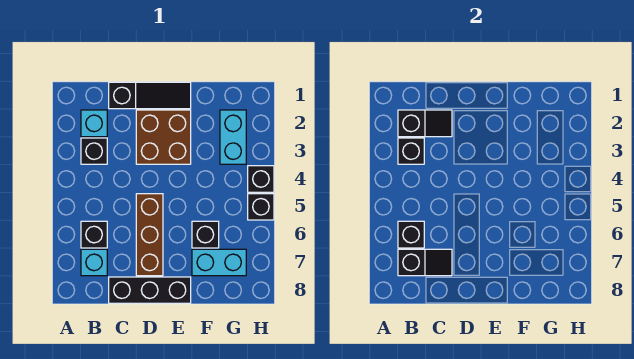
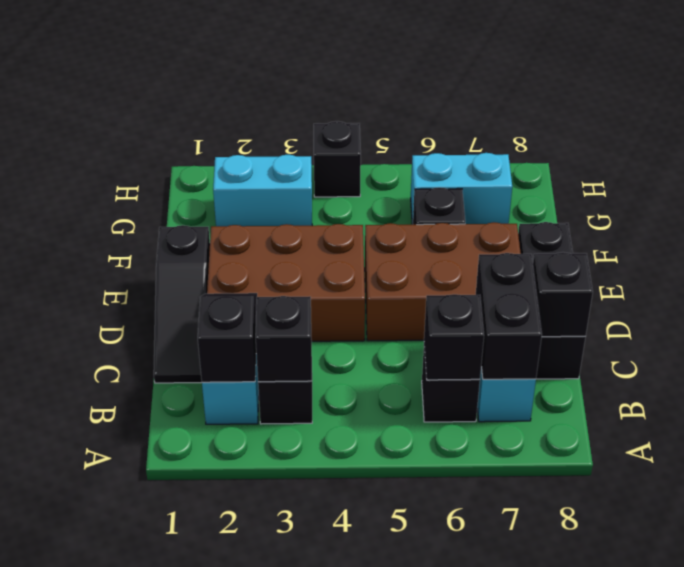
black 1x2 slope [398,249,452,276] -> black 1x2 brick [476,253,542,379]
black 1x3 slope [109,82,191,109] -> black 1x3 slope turned to [154,225,210,383]
brown 2x2 brick [136,110,191,164] -> brown 2x3 brick [207,224,365,341]
brown 1x3 brick [136,194,163,276] -> brown 2x3 brick [365,222,521,341]
cyan 1x2 brick [192,249,246,276] -> cyan 1x2 brick turned to [411,153,512,224]
black 1x1 brick [248,194,274,220] -> black 1x1 brick moved to [533,252,593,337]

